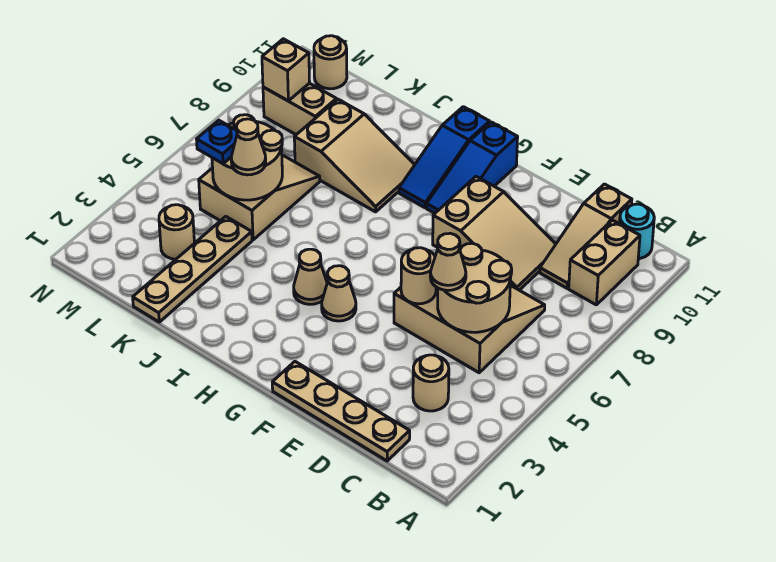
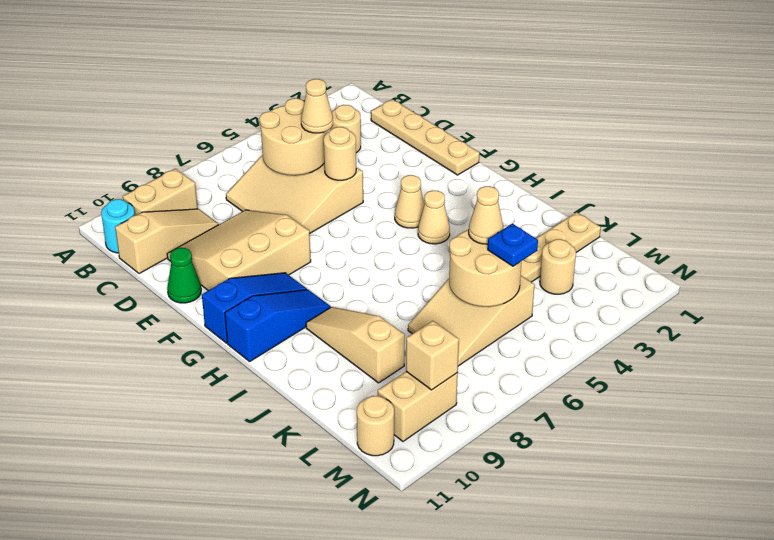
tan 2x3 slope [433,177,556,290] -> tan 3x3 slope [167,210,311,291]
none -> green 1x1 cone [167,248,201,303]
tan 2x3 slope [294,99,415,212] -> tan 1x3 slope [306,307,405,383]
tan 1x2 brick [263,83,336,135] -> tan 1x2 brick turned to [378,372,458,441]

